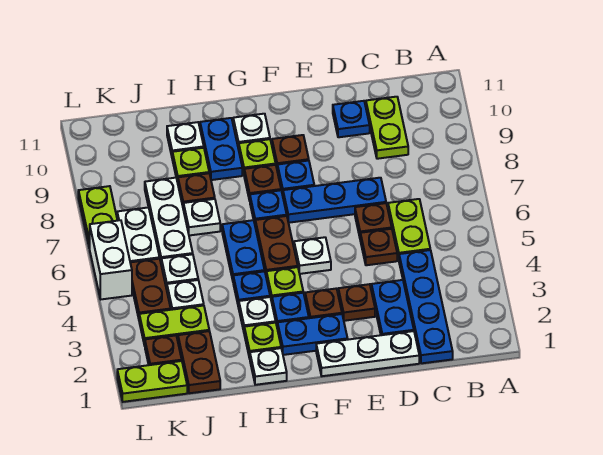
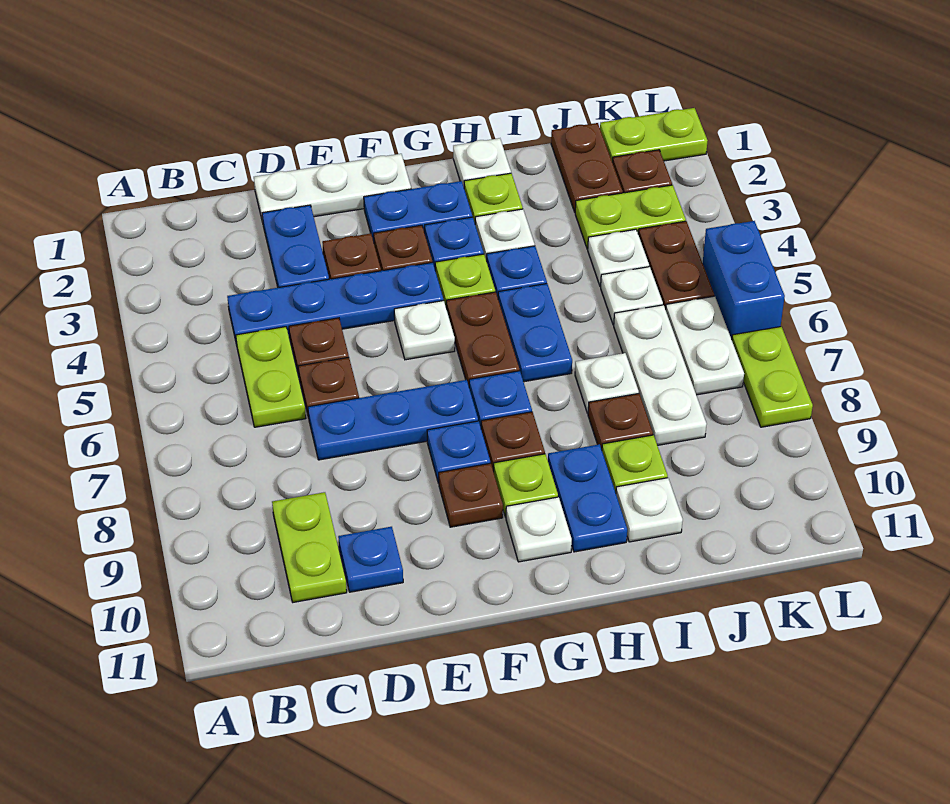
blue 1x4 plate [399,250,453,363] -> blue 1x4 plate turned to [227,262,443,345]
white 1x2 brick [90,220,132,299] -> blue 1x2 brick [703,221,785,339]

